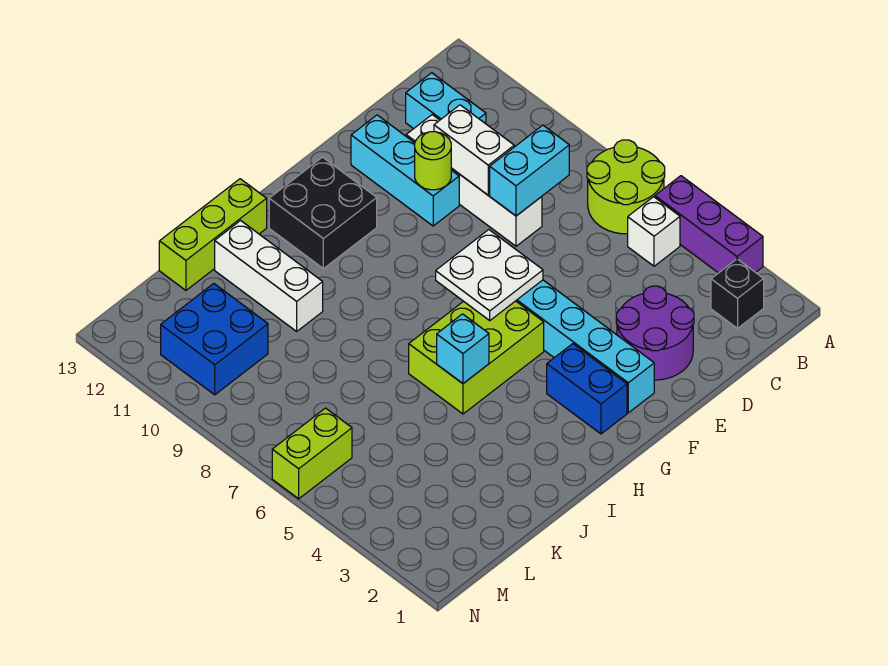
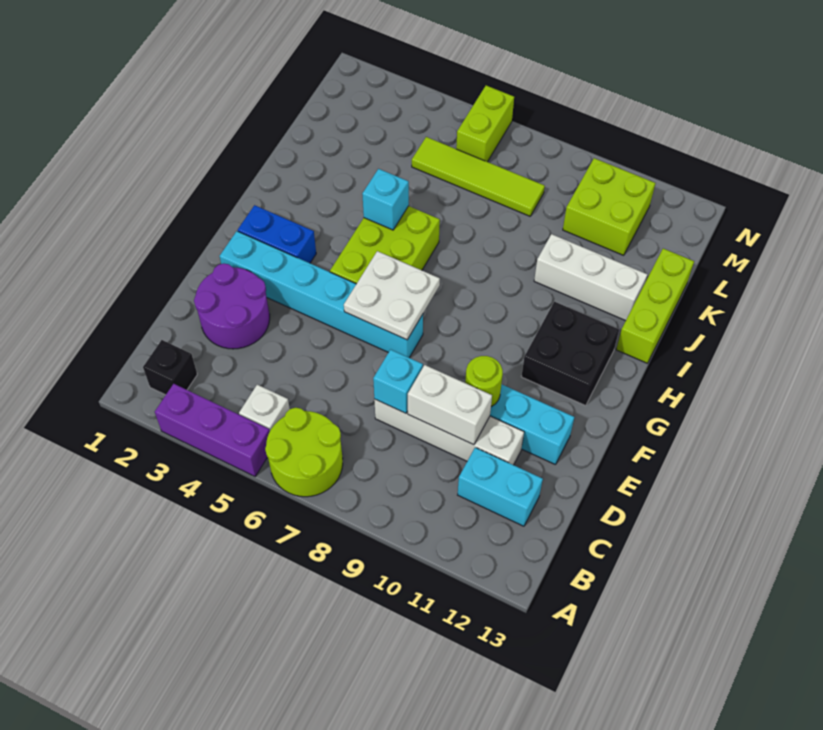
cyan 1x2 brick [490,125,569,216] -> cyan 1x1 brick [373,349,423,413]
none -> lime 1x4 tile [412,137,545,216]
blue 2x2 brick [161,284,268,395] -> lime 2x2 brick [563,158,655,255]

